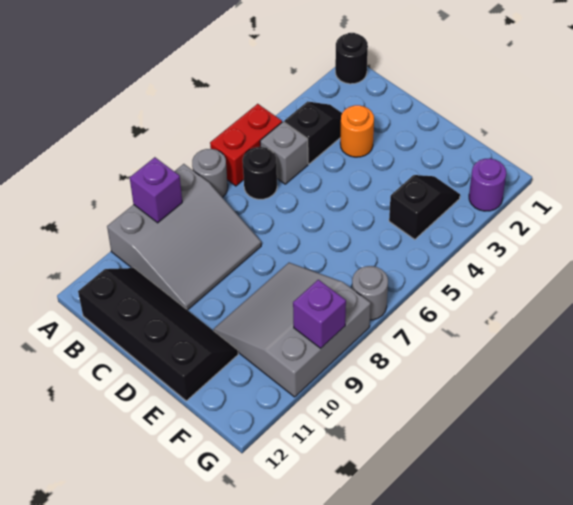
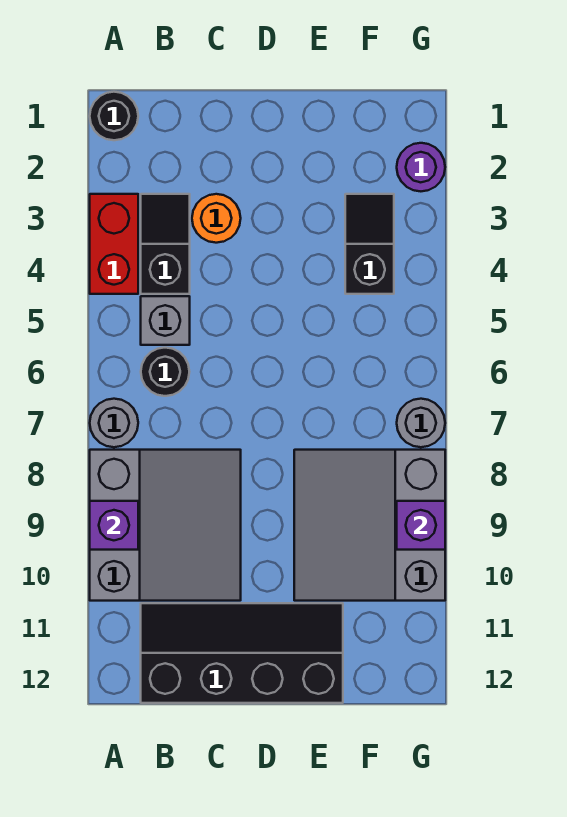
red 1x2 brick [210,104,282,186] -> red 1x2 brick moved to [90,194,138,294]

